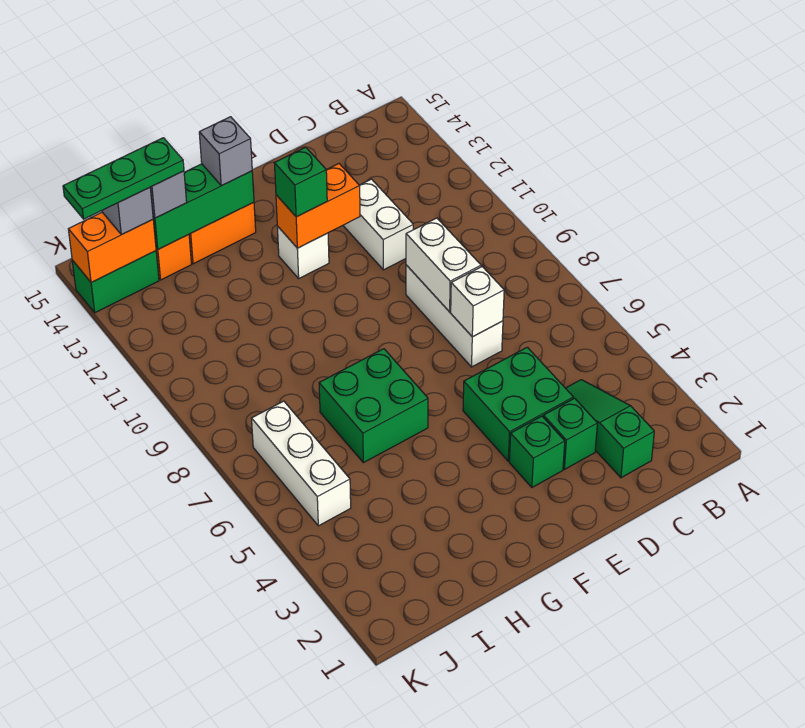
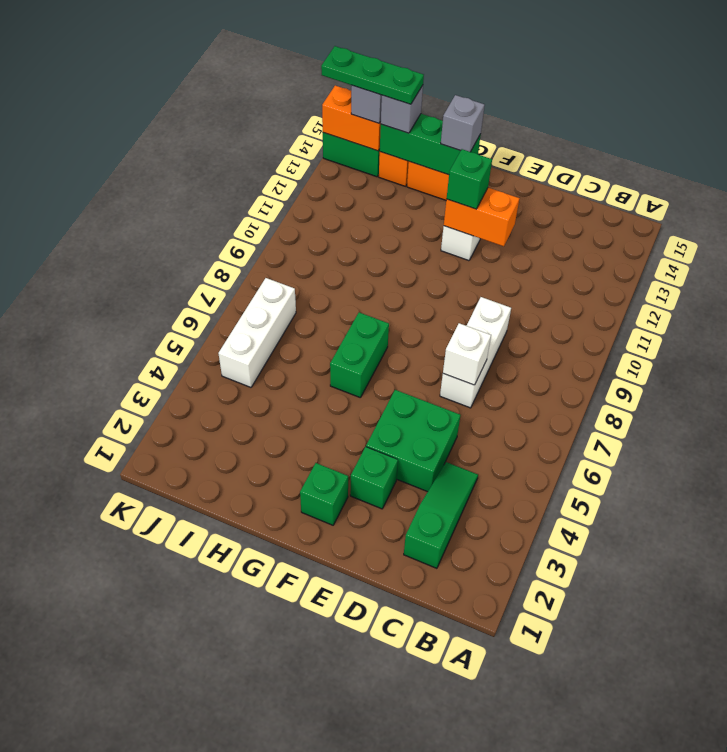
green 1x1 brick [543,398,597,469] -> green 1x1 brick moved to [300,463,348,525]
white 1x2 brick [406,218,481,312] -> none
white 1x2 brick [343,179,413,270] -> none
green 2x2 brick [319,349,428,463] -> green 1x2 brick [330,312,389,398]

